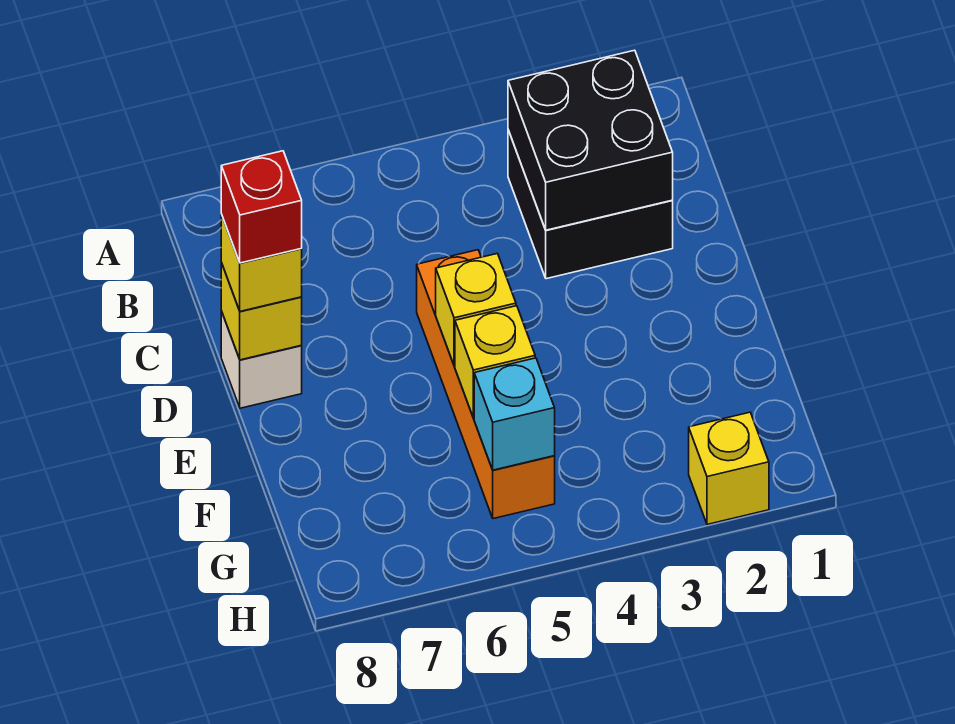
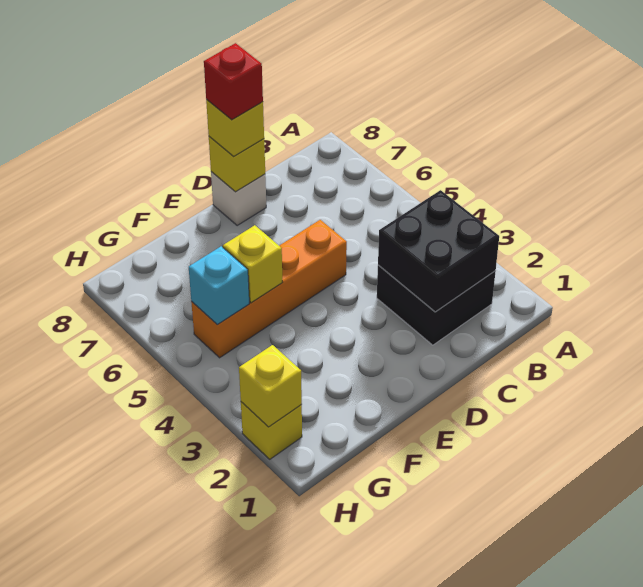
yellow 1x1 brick [436,254,516,366] -> yellow 1x1 brick moved to [239,345,302,427]

